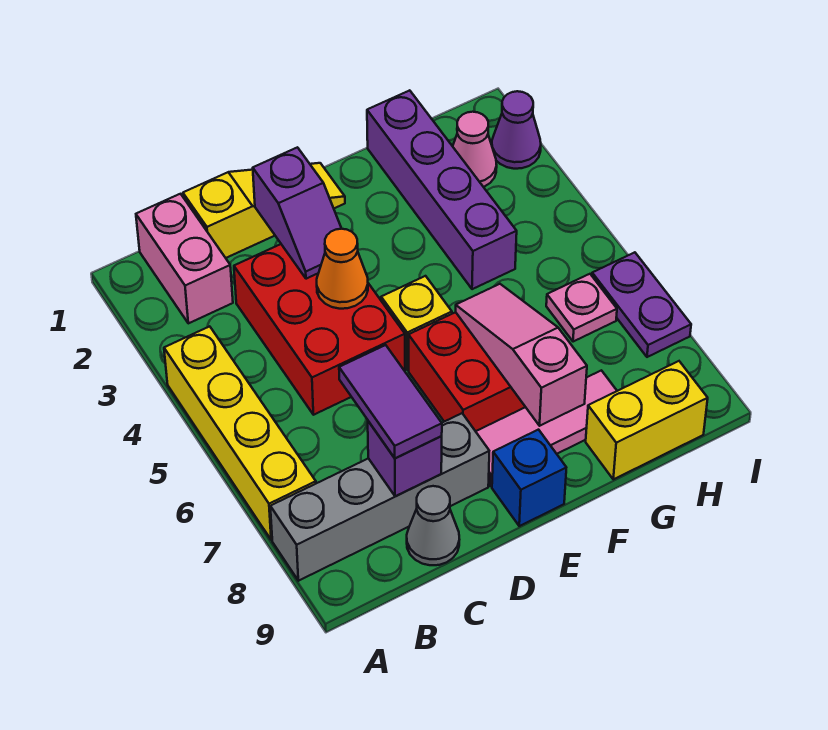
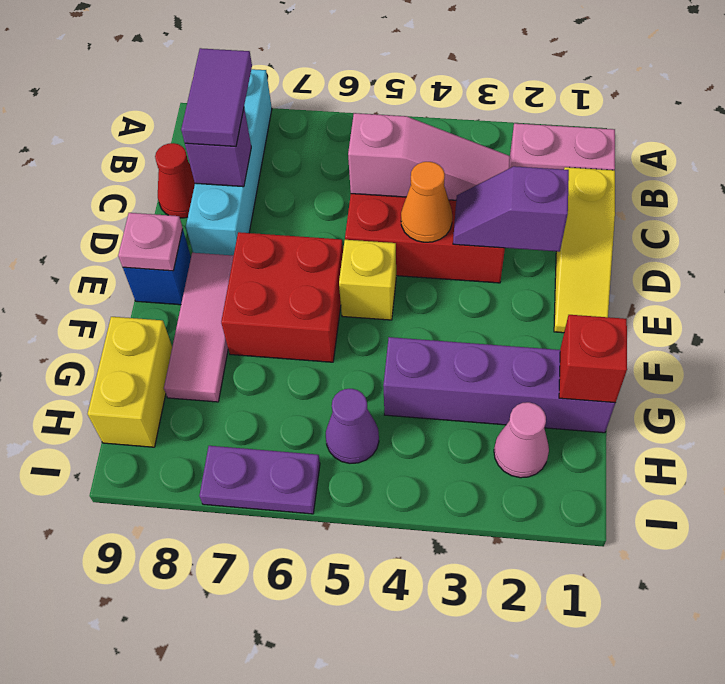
yellow 1x4 brick [164,326,316,540] -> none
grey 1x4 brick [270,413,489,581] -> cyan 1x4 brick [186,69,272,256]
purple 1x2 tile [339,345,442,458] -> purple 1x2 tile turned to [181,48,252,146]
grey 1x1 cone [407,486,459,565] -> red 1x1 cone [155,143,195,218]
pink 1x3 slope [456,284,587,426] -> pink 1x3 slope moved to [348,113,510,200]
none -> red 1x1 brick [559,315,627,403]
pink 1x1 plate [546,274,617,342] -> pink 1x1 plate moved to [118,213,183,271]
purple 1x1 cone [492,91,541,169] -> purple 1x1 cone moved to [326,389,379,463]

